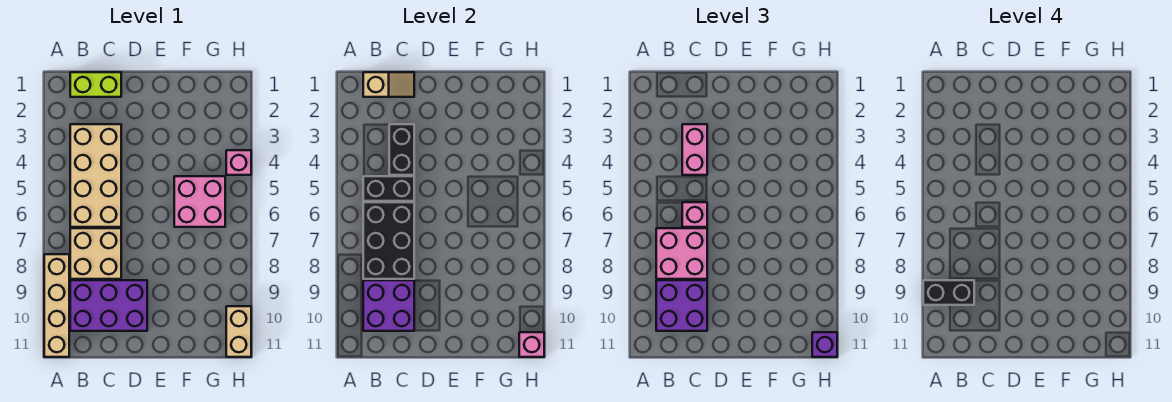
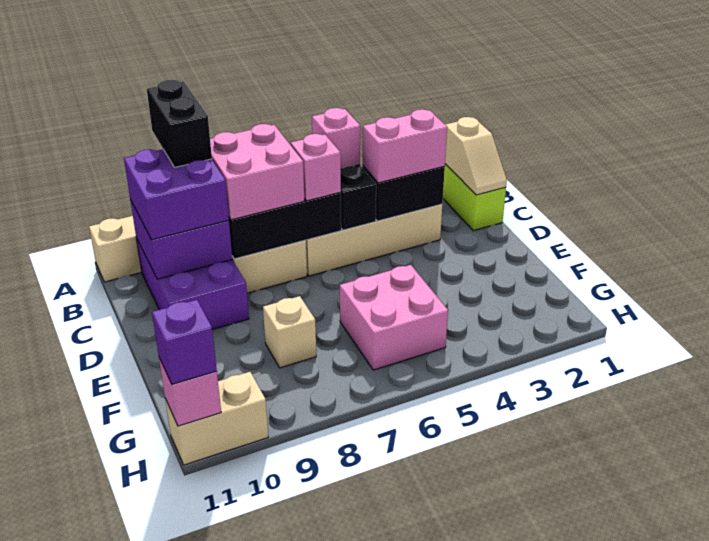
none -> tan 1x1 brick [263,296,316,368]
pink 1x1 brick [226,150,251,175] -> pink 1x1 brick moved to [312,108,360,169]

